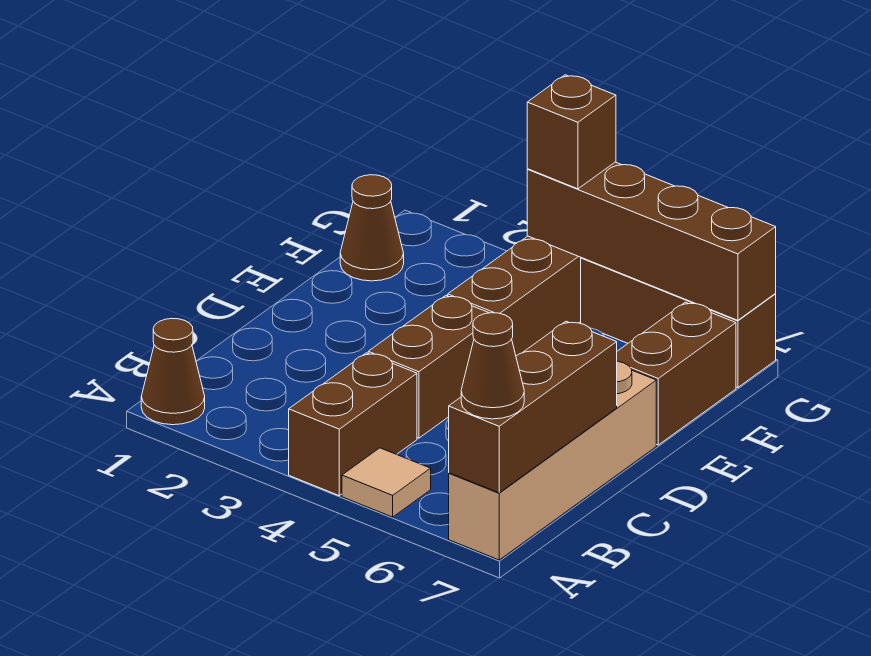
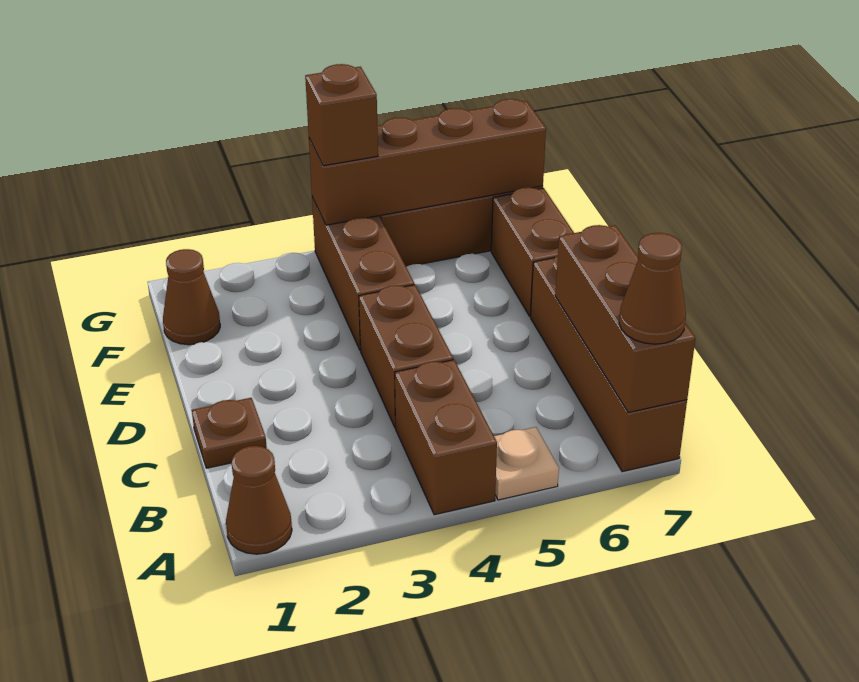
tan 1x1 tile [342,448,431,517] -> tan 1x1 plate [494,427,559,500]
tan 1x4 brick [449,361,656,560] -> brown 1x4 brick [531,255,687,472]
none -> brown 1x1 plate [192,398,267,468]

